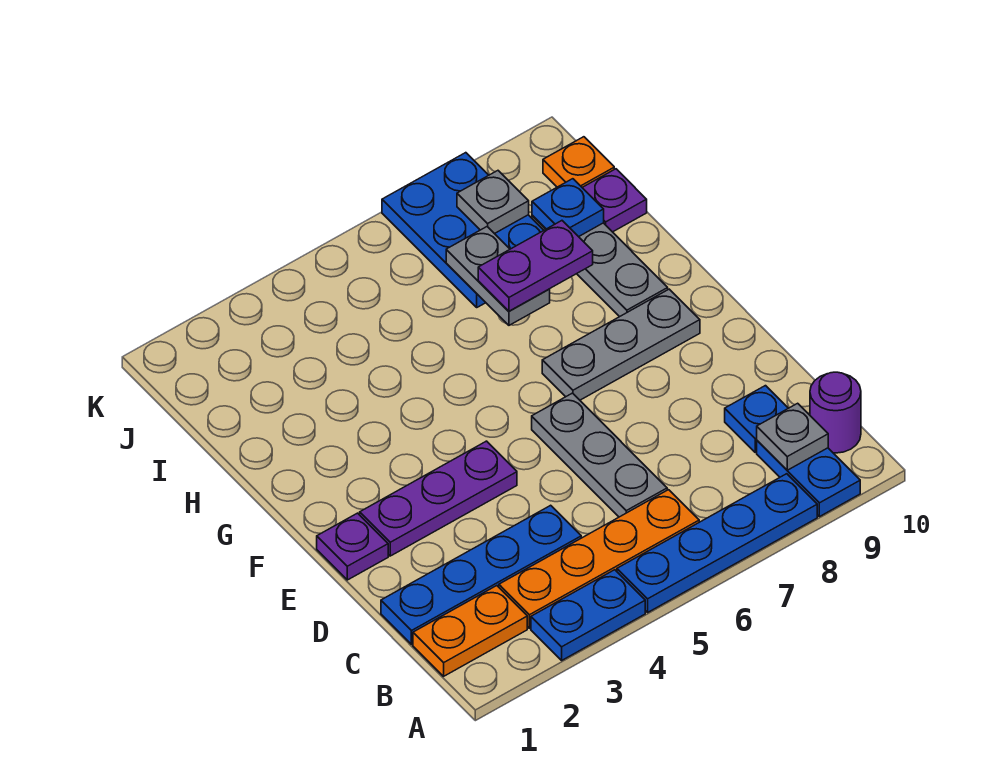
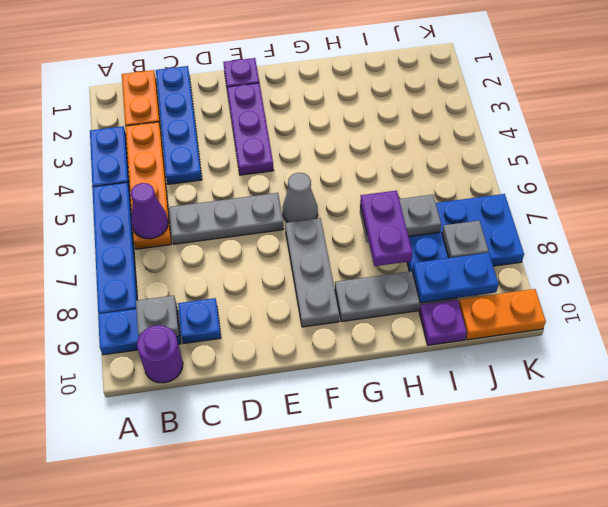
none -> purple 1x1 cone [131,183,168,239]
none -> grey 1x1 cone [283,173,318,222]
blue 1x1 plate [532,179,604,237] -> blue 1x2 plate [412,253,499,303]
orange 1x1 plate [543,137,614,187] -> orange 1x2 plate [459,289,546,340]

